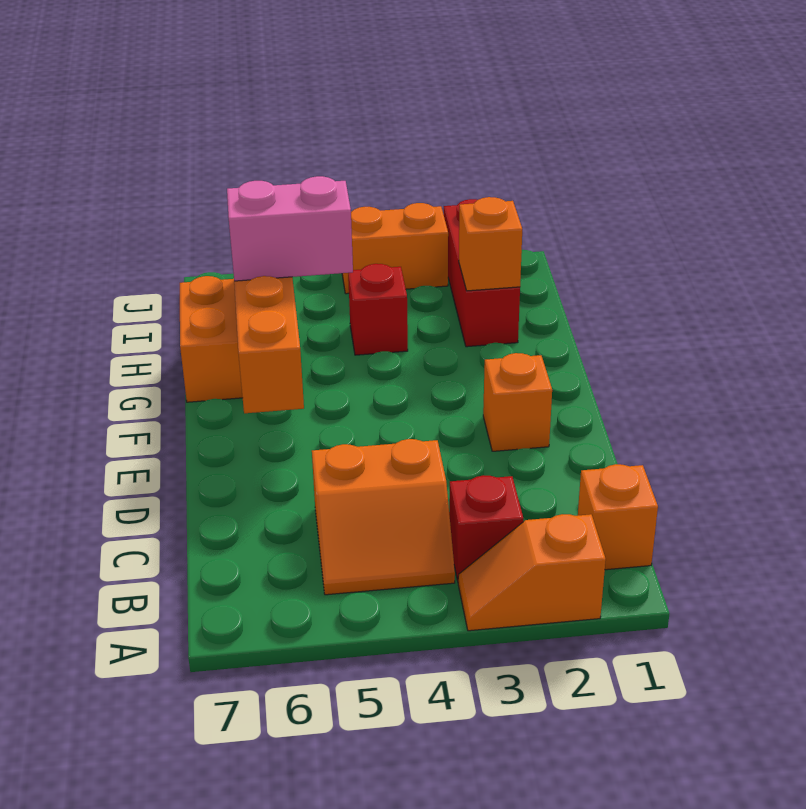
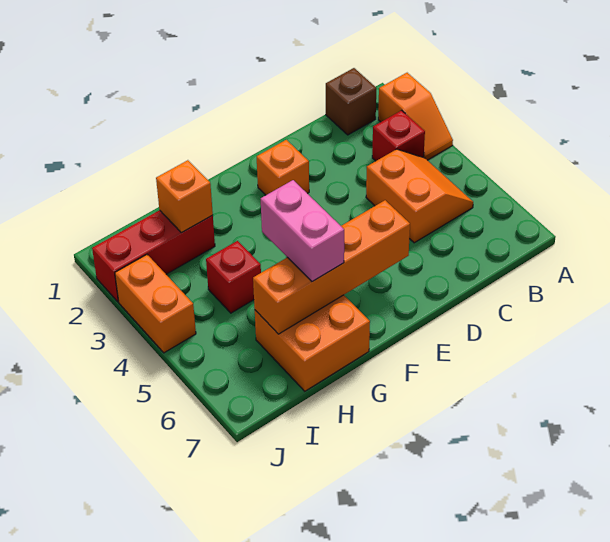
orange 1x1 brick [578,464,658,570] -> brown 1x1 brick [326,68,376,135]

